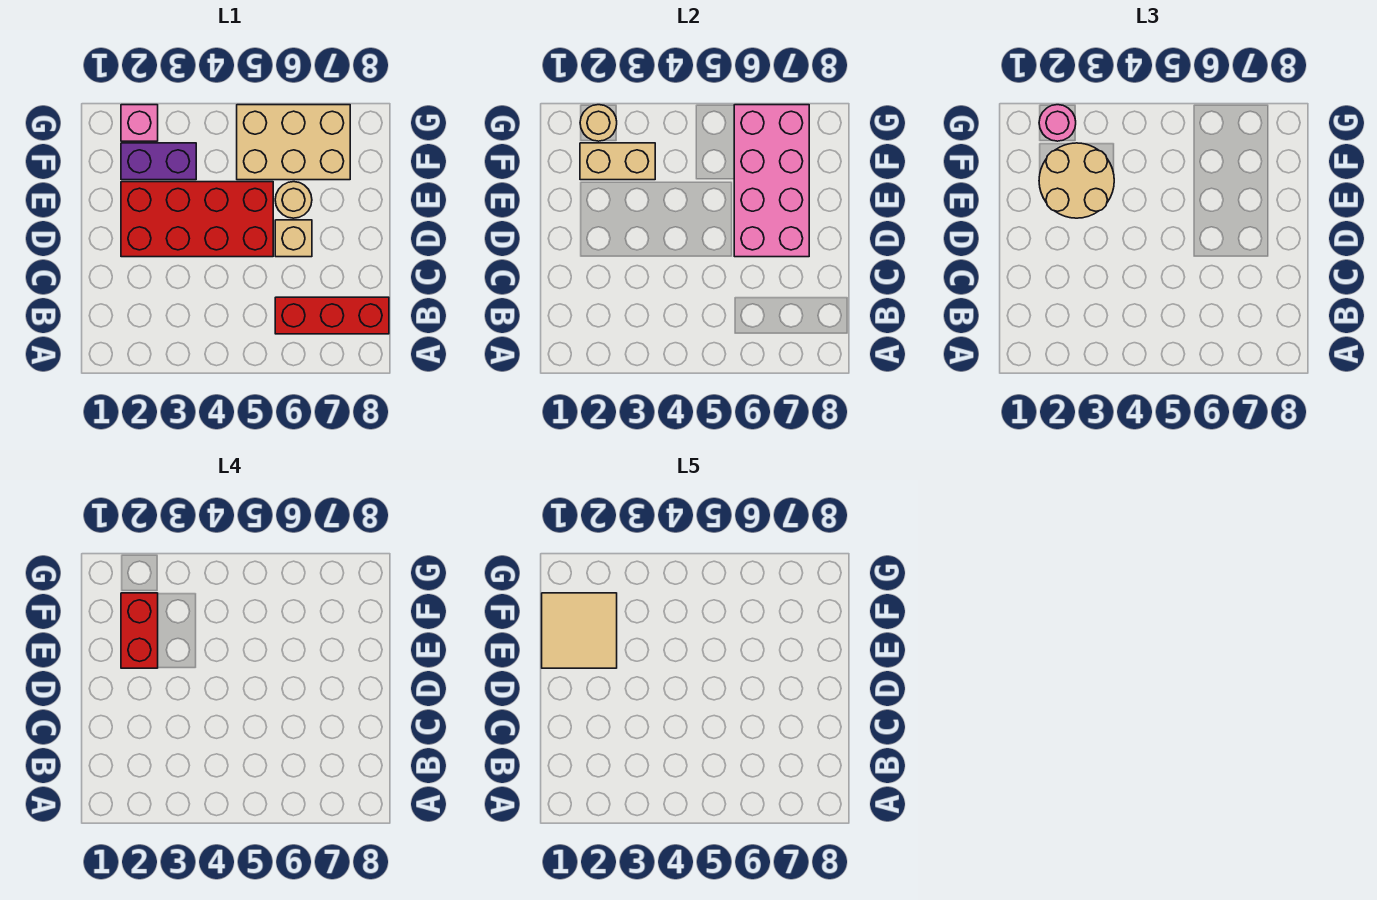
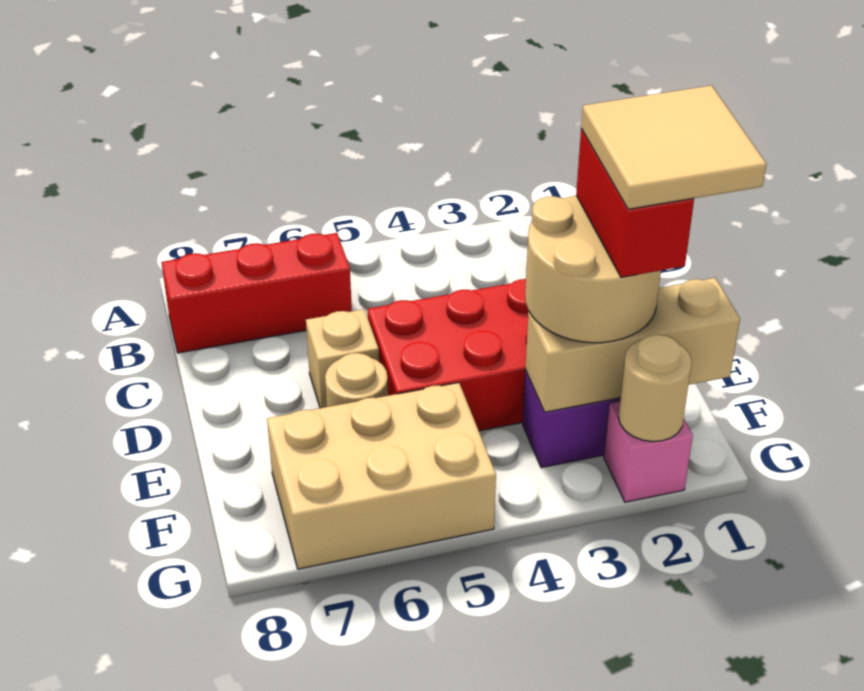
pink 2x4 brick [734,105,809,257] -> none
tan 1x2 brick [580,143,655,180] -> tan 1x3 brick [525,278,740,412]
pink 1x1 round brick [1039,105,1076,141] -> none

